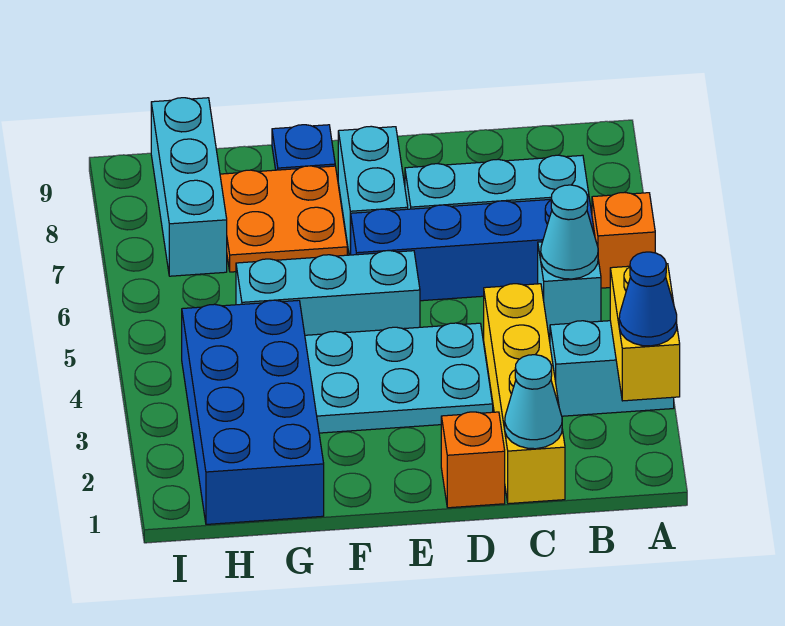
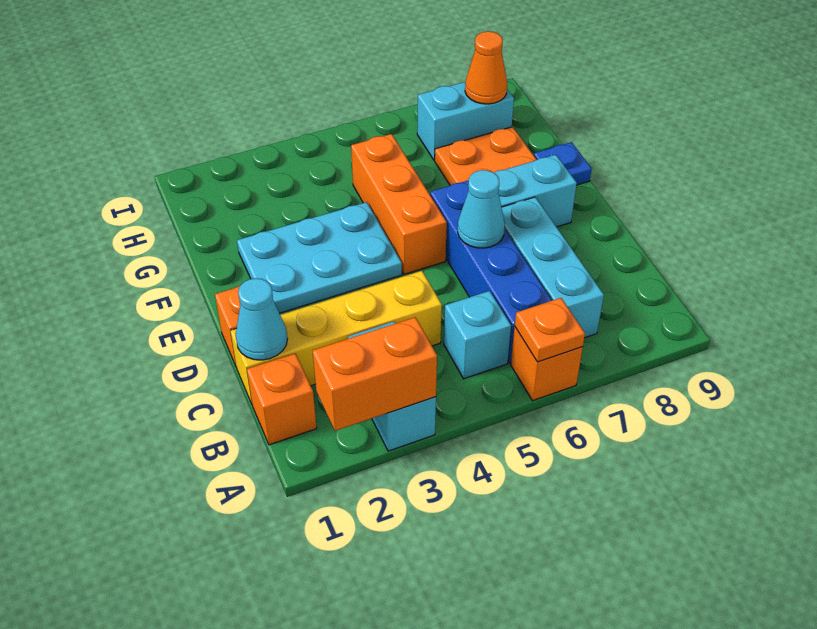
yellow 1x2 brick [610,264,680,401] -> orange 1x2 brick [313,317,437,431]
blue 1x1 cone [619,252,677,346] -> none
none -> orange 1x1 plate [515,298,585,362]
none -> orange 1x1 brick [247,353,317,445]
cyan 1x1 cone [541,185,598,279] -> cyan 1x1 cone moved to [458,170,505,248]
cyan 2x3 plate [305,323,493,433] -> cyan 2x3 plate turned to [237,202,402,313]
cyan 1x3 brick [236,251,420,335] -> orange 1x3 brick [351,134,447,274]
blue 2x4 brick [182,300,324,524] -> none
cyan 1x3 brick [151,98,227,276] -> cyan 1x2 brick [417,82,514,160]
none -> orange 1x1 cone [465,31,507,104]

